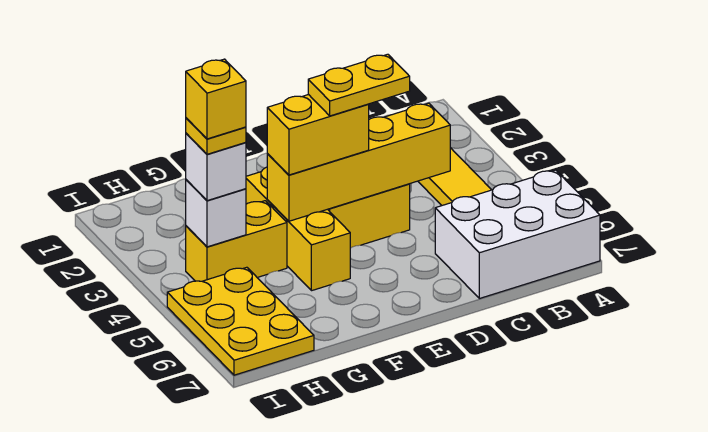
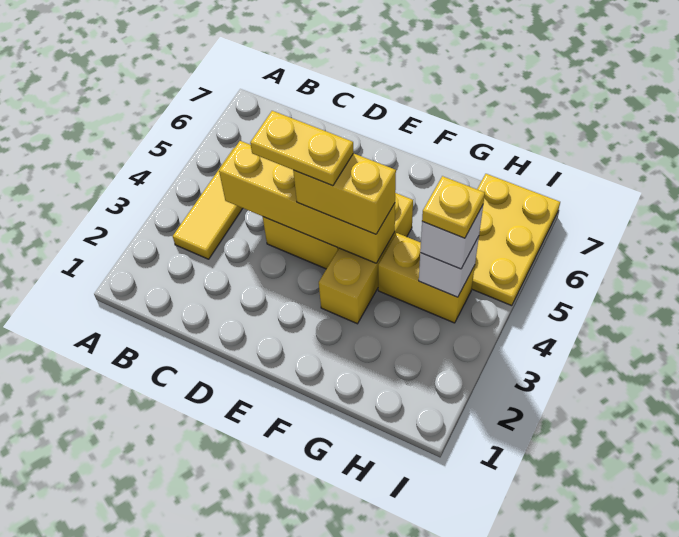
white 2x3 brick [435,170,600,298] -> none
yellow 1x1 brick [186,59,246,139] -> none

